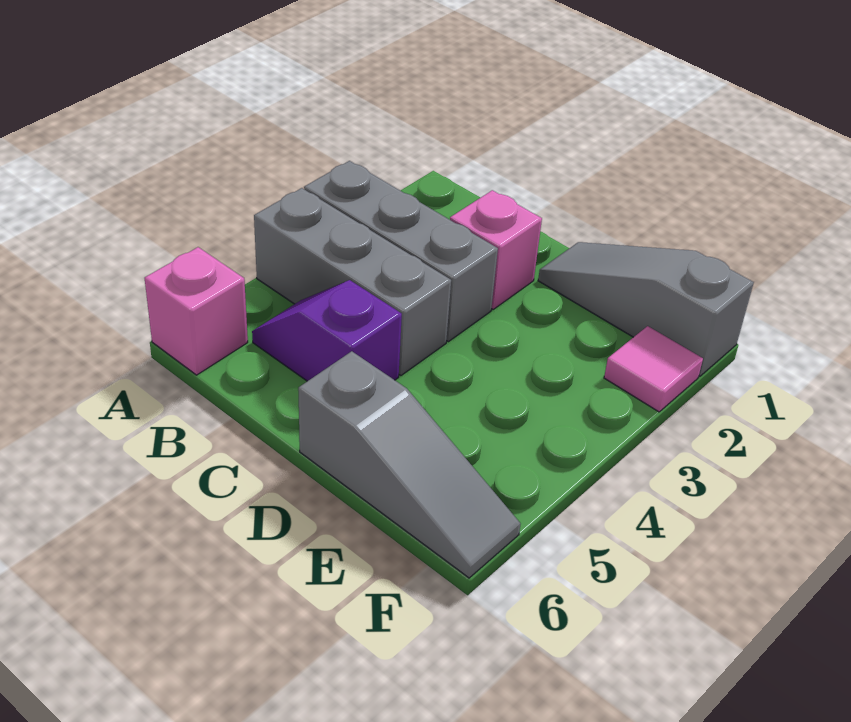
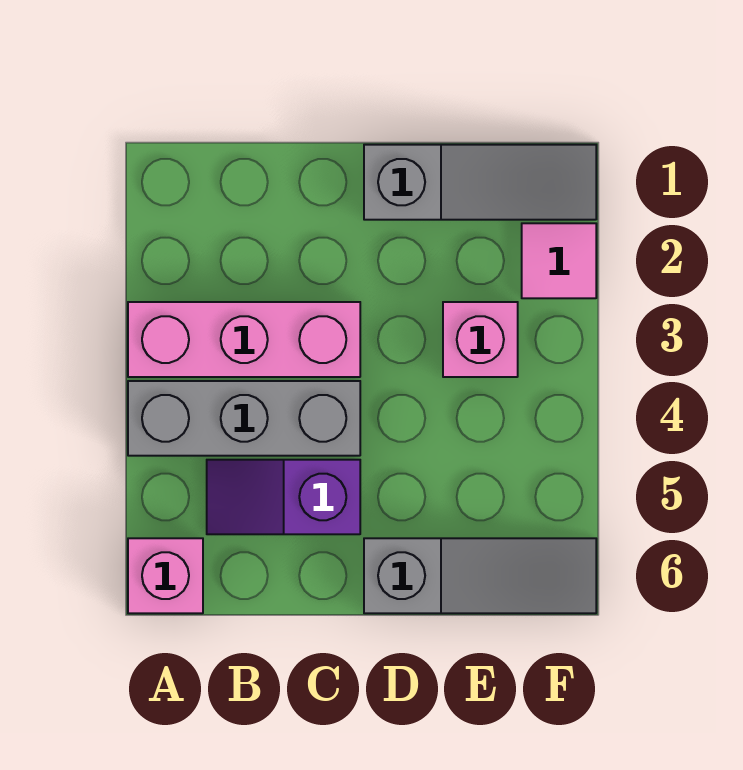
grey 1x3 brick [304,161,498,342] -> pink 1x3 brick [128,302,360,377]
pink 1x1 brick [450,190,542,309] -> pink 1x1 brick moved to [443,302,518,377]
grey 1x3 slope [538,242,754,376] -> grey 1x3 slope turned to [364,145,596,220]

